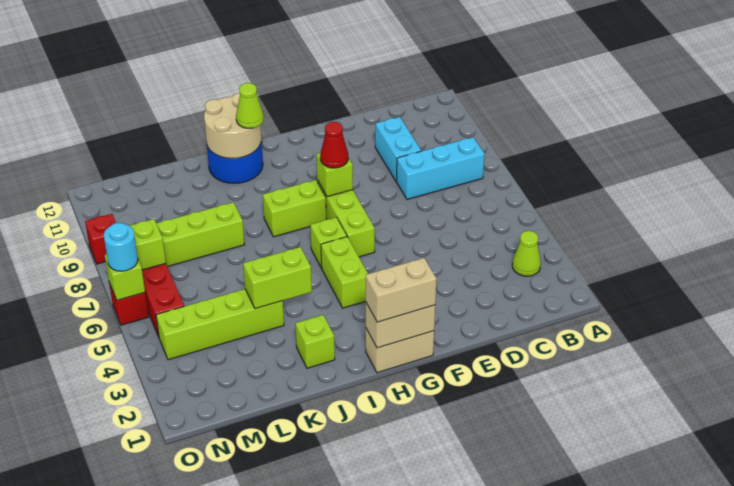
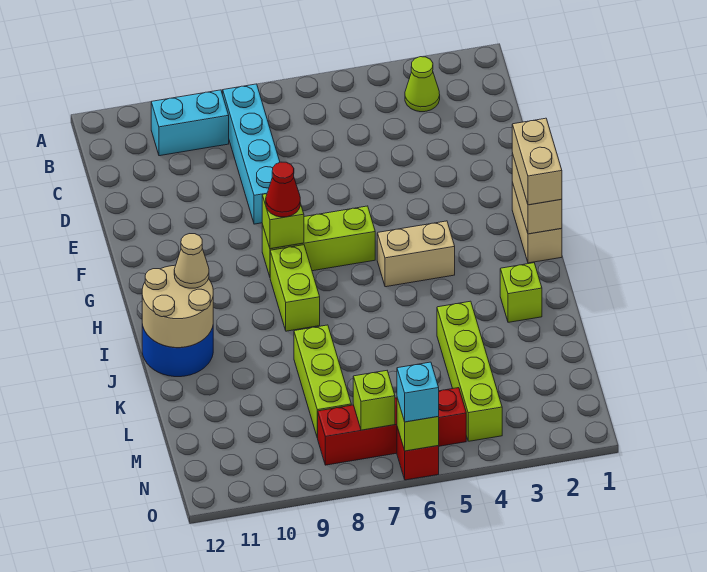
cyan 1x3 brick [397,137,485,199] -> cyan 1x4 brick [223,84,280,224]
cyan 1x2 brick [375,117,421,182] -> cyan 1x2 brick moved to [151,90,229,156]
lime 1x2 brick [321,237,368,308] -> tan 1x2 brick [377,221,455,287]
lime 1x1 brick [310,217,347,268] -> none
lime 1x1 cone [236,83,264,128] -> tan 1x1 cone [174,234,209,288]
lime 1x2 brick [243,247,312,309] -> none
cyan 1x1 round brick [104,223,138,271] -> cyan 1x1 brick [397,362,439,422]
red 1x1 brick [85,214,116,264] -> none

